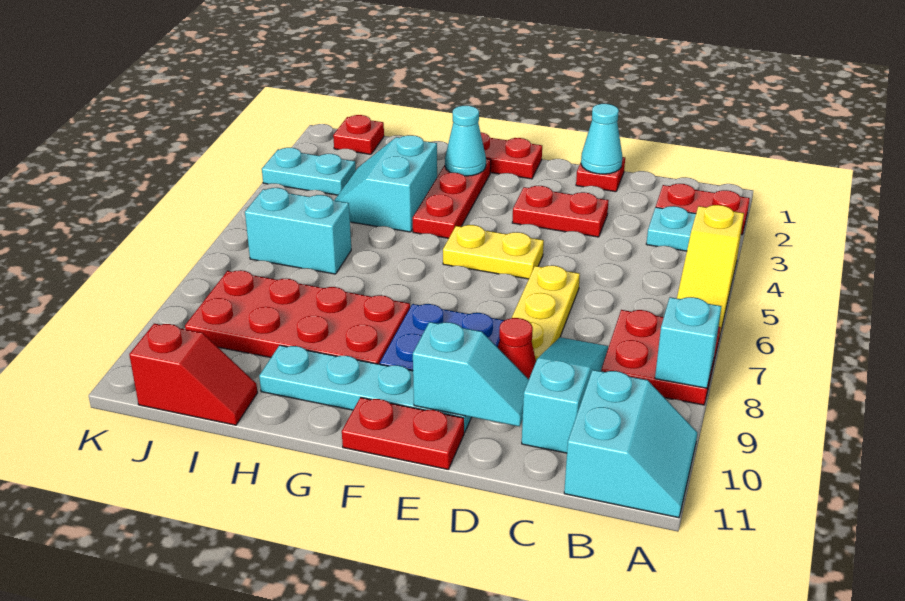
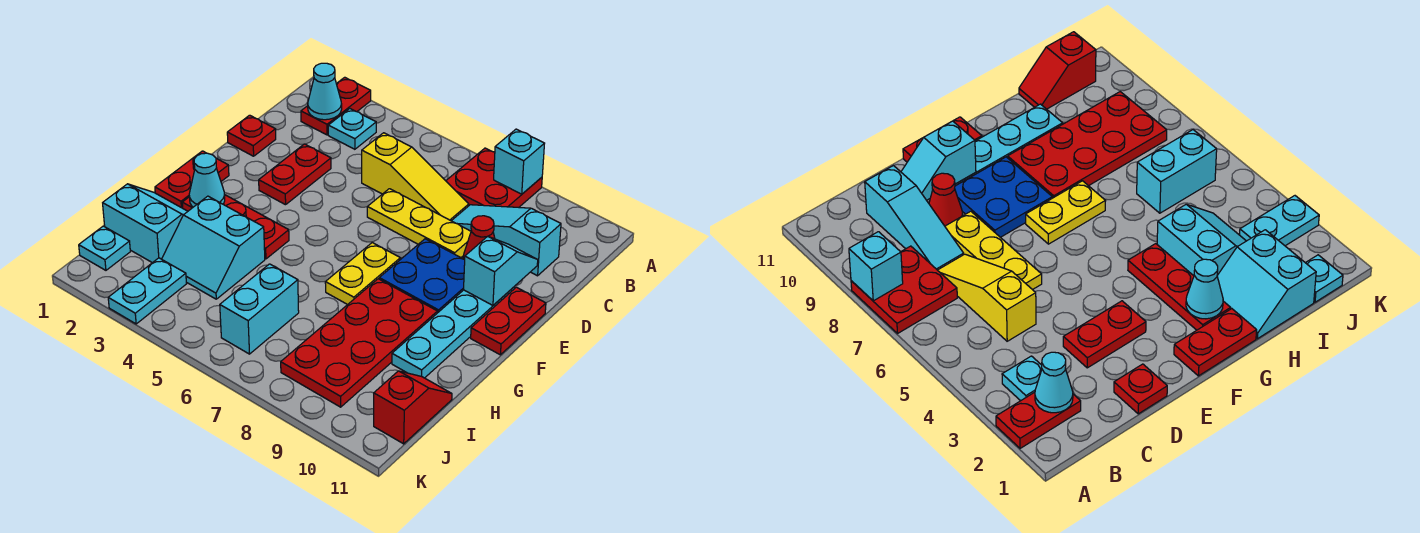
yellow 1x3 slope [677,205,744,338] -> yellow 1x3 slope moved to [362,133,469,221]
cyan 2x2 slope [564,370,697,518] -> cyan 2x2 slope moved to [103,184,188,263]
cyan 1x1 cone [581,104,622,174] -> cyan 1x1 cone moved to [308,63,342,120]
yellow 1x2 plate [443,225,544,279] -> yellow 1x2 plate moved to [325,243,400,305]
red 1x1 plate [333,115,384,154] -> cyan 1x1 plate [79,226,130,270]

